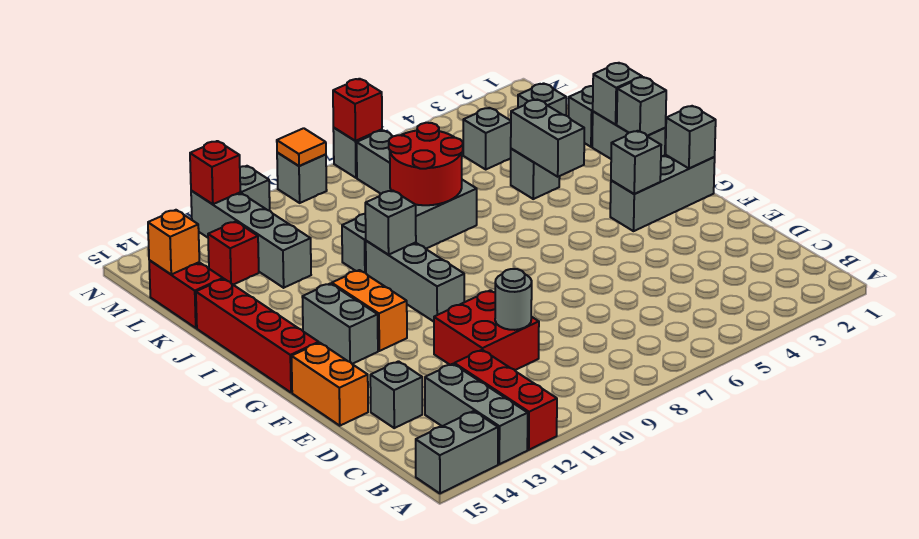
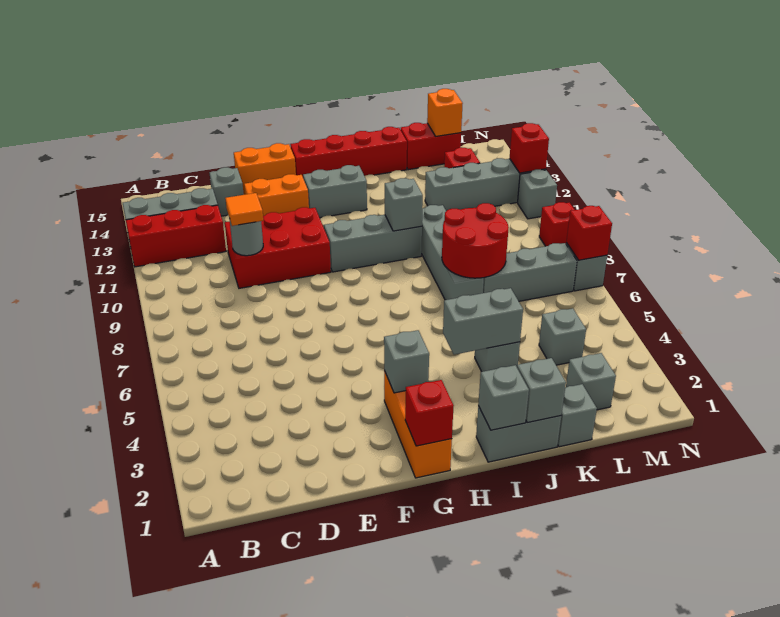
grey 1x2 brick [416,411,498,493] -> none
red 2x2 brick [434,290,539,370] -> red 2x3 brick [225,207,331,288]
grey 1x3 brick [610,155,715,231] -> orange 1x3 brick [384,371,452,478]
grey 1x1 brick [665,106,716,169] -> red 1x1 brick [405,380,454,446]
orange 1x2 brick [332,270,407,351] -> orange 1x2 brick moved to [244,174,309,216]
grey 1x1 brick [277,152,327,203] -> red 1x1 brick [539,202,575,246]
orange 1x1 tile [277,128,326,166] -> orange 1x1 tile moved to [225,193,263,226]

